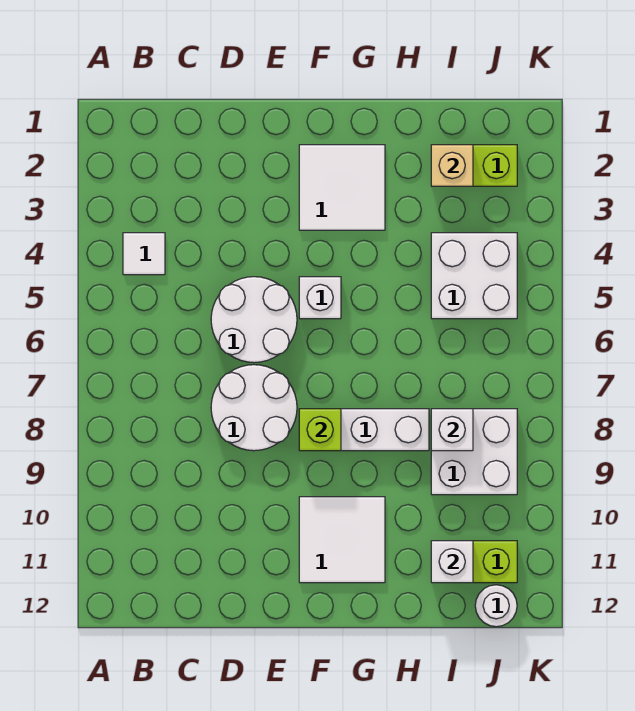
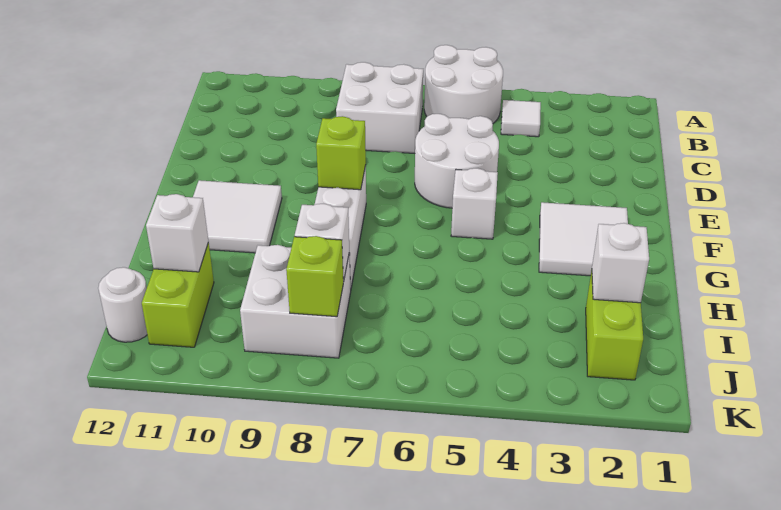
white 2x2 round brick [211,365,297,451] -> white 2x2 round brick moved to [424,45,503,123]
tan 1x1 brick [431,145,473,186] -> white 1x1 brick [592,223,649,303]
white 2x2 brick [431,233,517,319] -> white 2x2 brick moved to [336,62,423,153]
none -> lime 1x1 brick [286,236,343,317]

